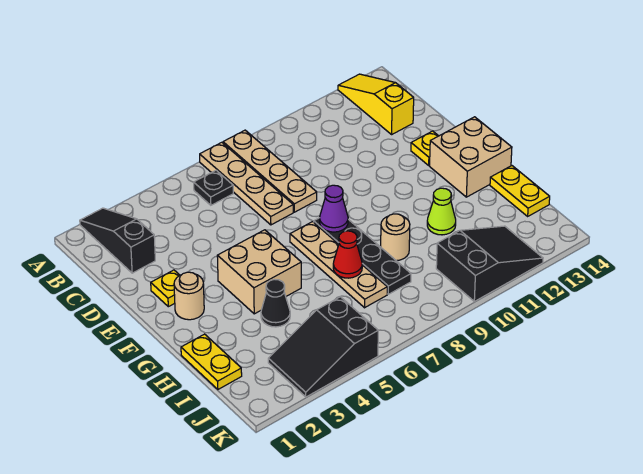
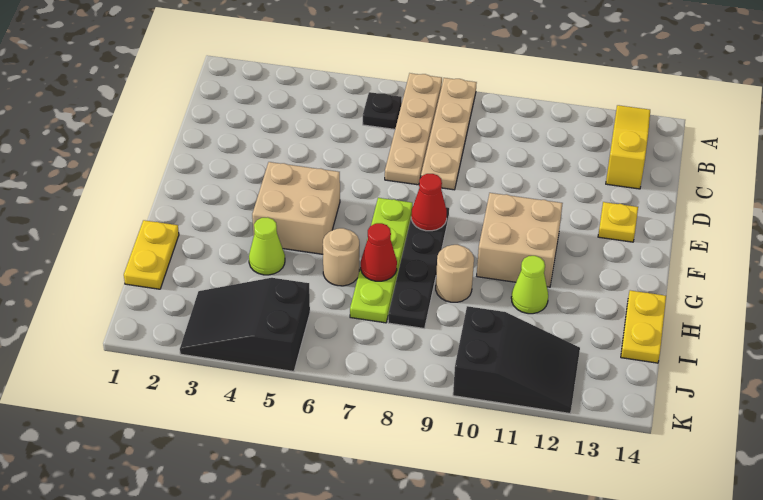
black 1x3 slope [80,208,155,273] -> none
yellow 1x1 plate [151,270,180,307] -> none
tan 1x1 round brick [174,272,204,320] -> tan 1x1 round brick moved to [323,228,359,286]
tan 1x4 plate [290,222,387,308] -> lime 1x4 plate [350,198,413,323]
purple 1x1 cone [320,185,348,232] -> red 1x1 cone [411,174,447,231]
tan 2x2 brick [430,117,512,197] -> tan 2x2 brick moved to [477,193,563,287]
black 1x1 cone [261,279,290,327] -> lime 1x1 cone [249,217,285,275]

